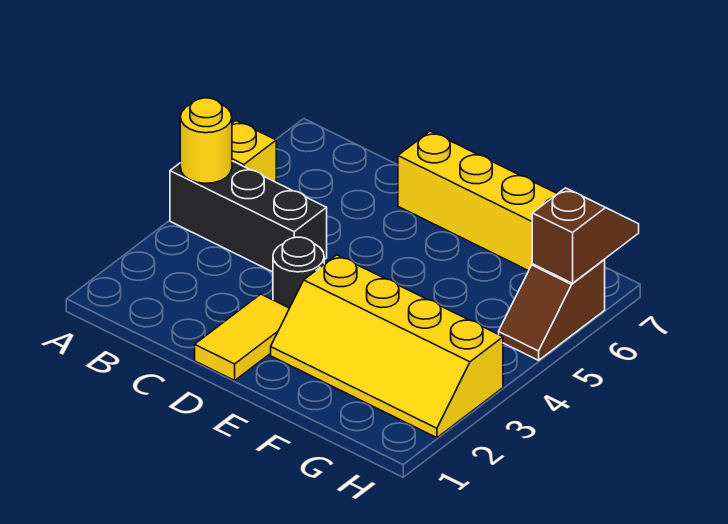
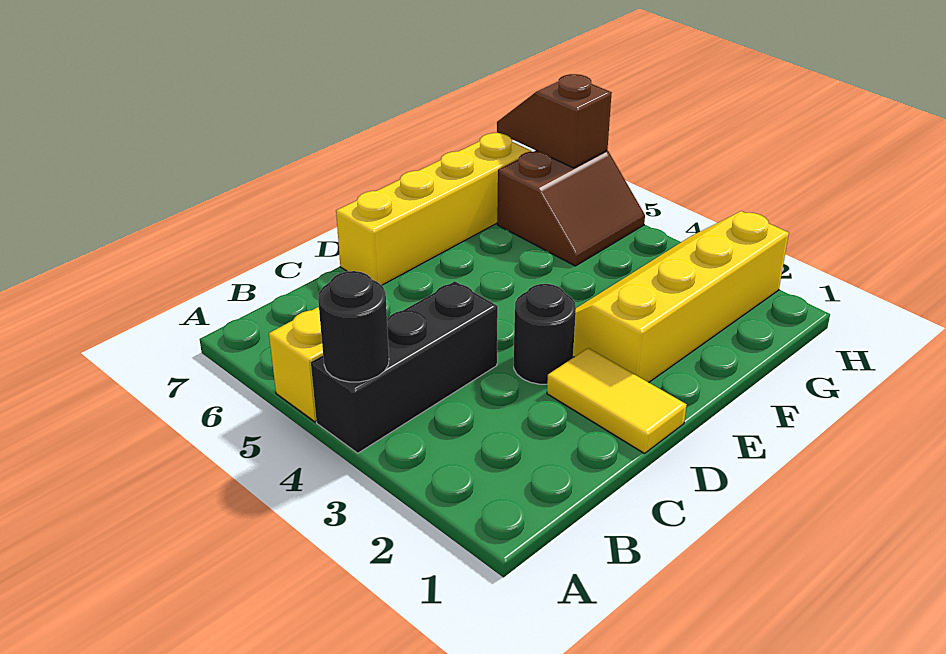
yellow 1x1 round brick [180,98,232,183] -> black 1x1 round brick [318,271,389,382]
yellow 2x4 slope [271,255,503,438] -> yellow 2x4 slope turned to [573,211,789,382]
brown 1x2 slope [499,259,605,360] -> brown 2x2 slope [497,151,645,266]

